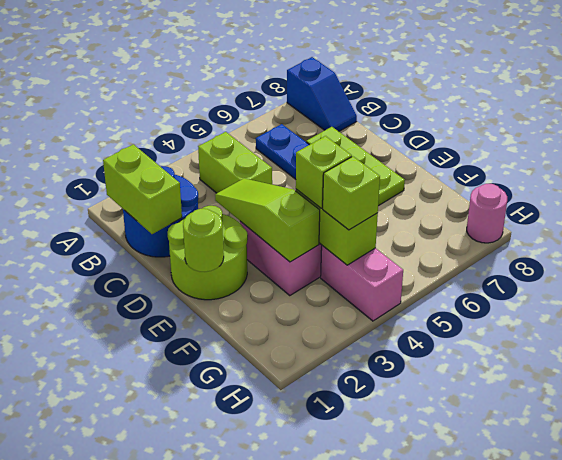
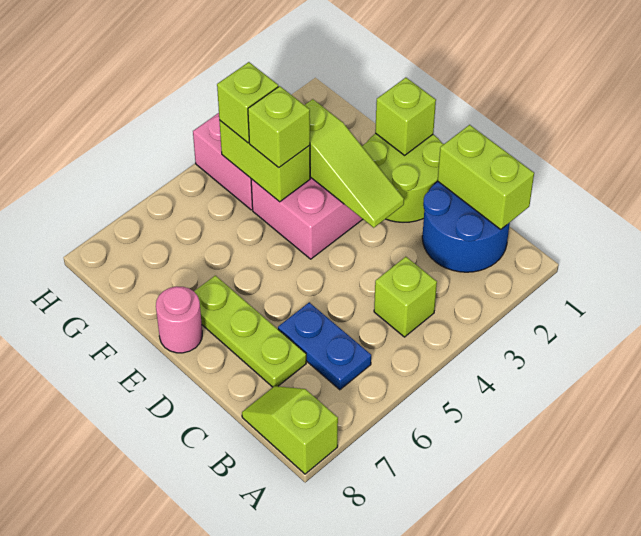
blue 1x2 slope [287,57,357,131] -> lime 1x2 slope [242,386,338,474]
lime 1x2 brick [198,132,272,193] -> lime 1x1 brick [374,257,437,337]
lime 1x1 round brick [183,209,224,272] -> lime 1x1 brick [375,78,436,155]
pink 1x1 round brick [467,184,507,243] -> pink 1x1 round brick moved to [156,286,202,353]

